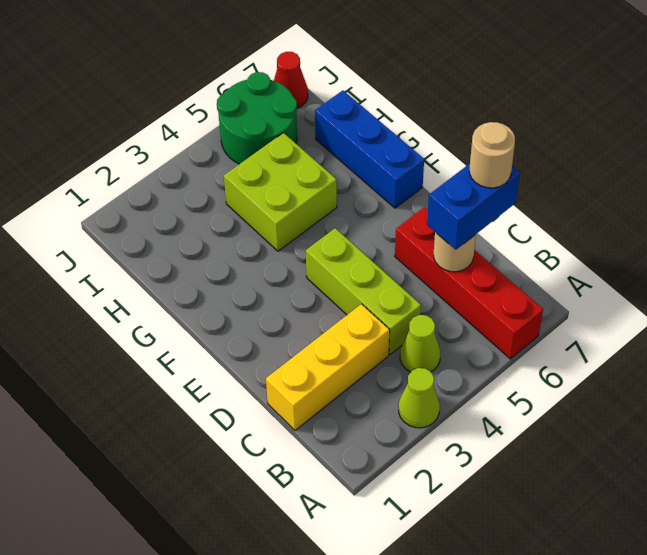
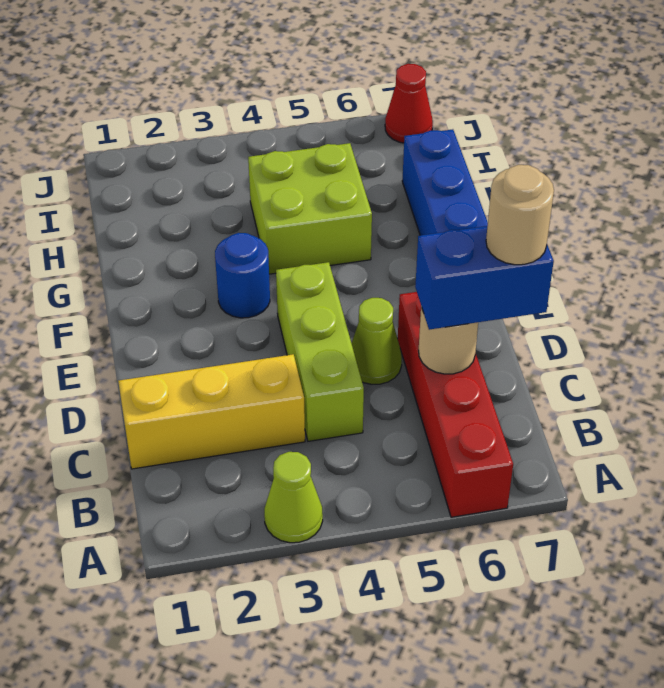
lime 1x1 cone [400,315,441,372] -> lime 1x1 cone moved to [352,298,402,384]
none -> blue 1x1 round brick [215,233,270,318]
green 2x2 round brick [217,72,297,164] -> none

